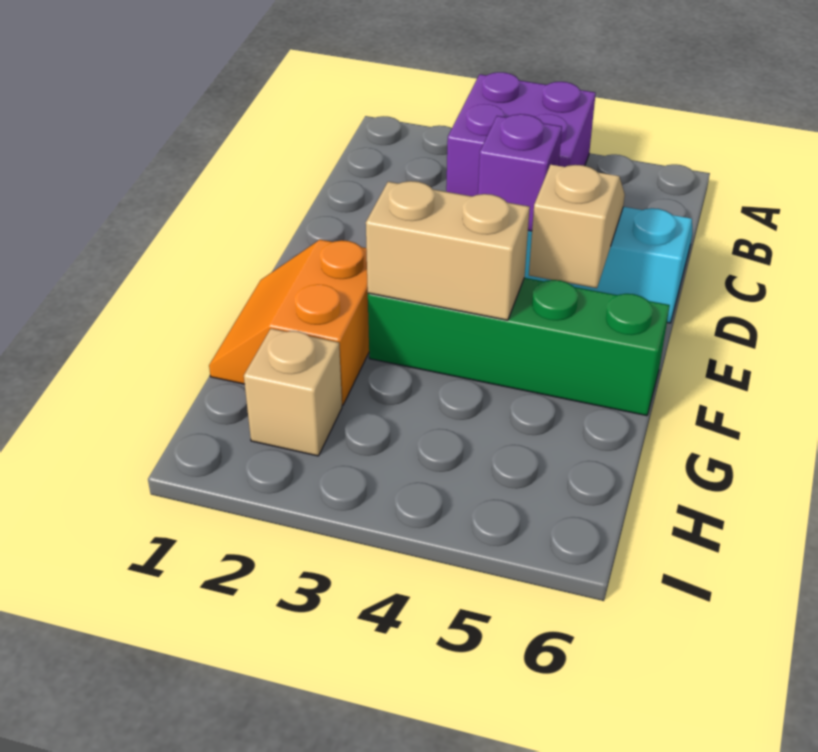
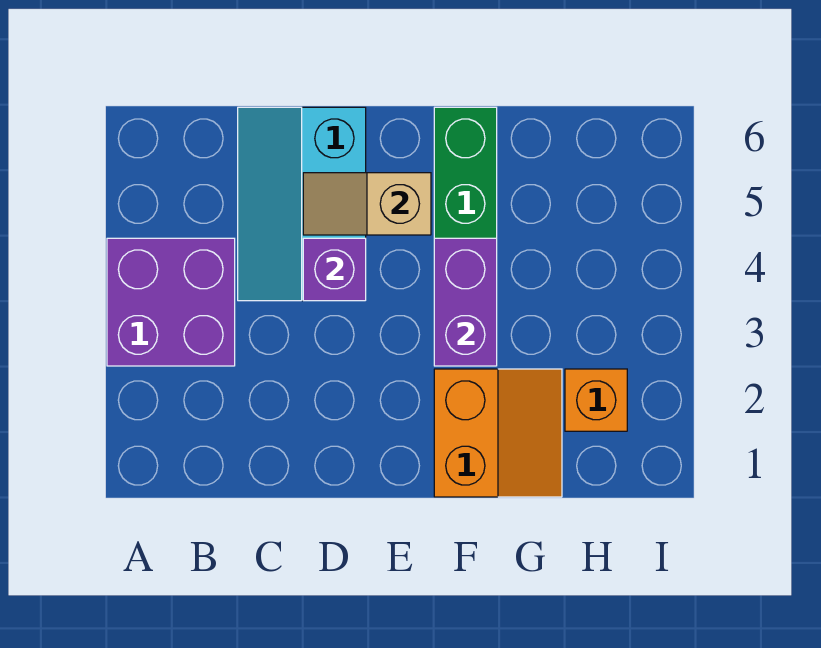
orange 2x2 slope [209,240,369,405] -> orange 2x2 slope turned to [434,369,562,497]
tan 1x2 brick [366,181,530,320] -> purple 1x2 brick [434,238,497,366]
tan 1x1 brick [244,329,342,456] -> orange 1x1 brick [565,369,627,431]

